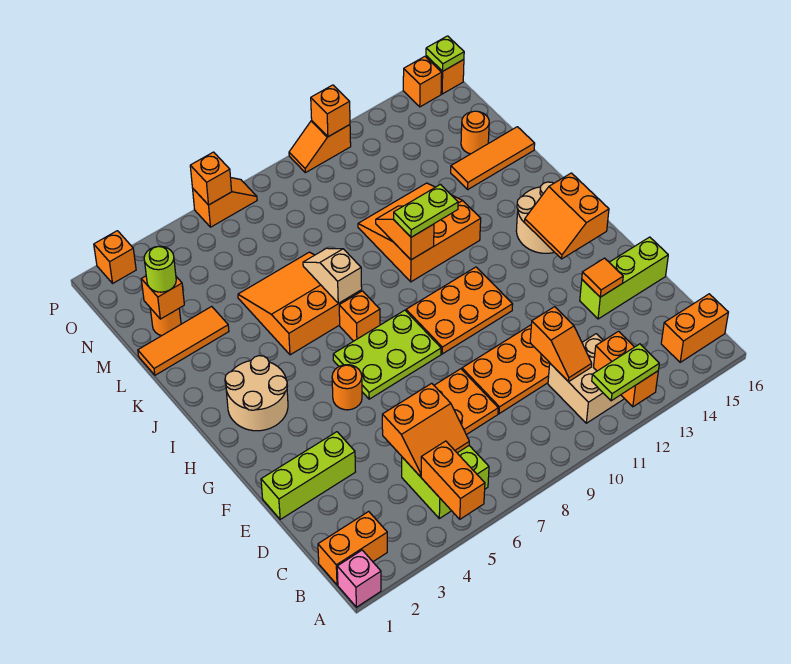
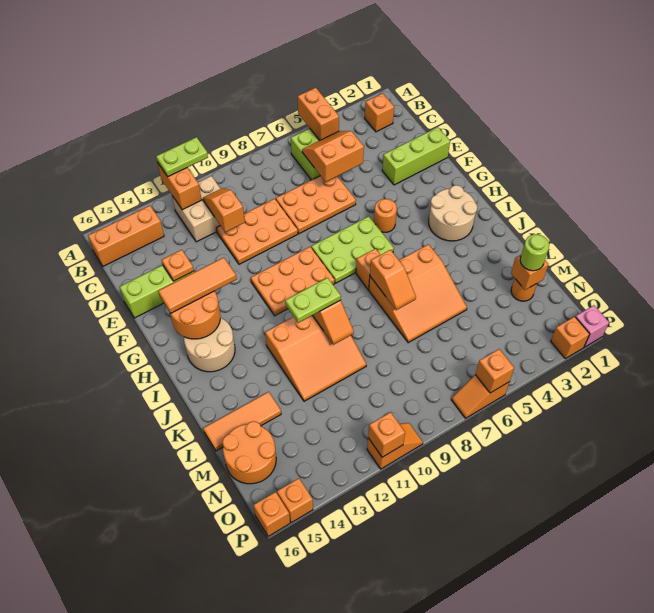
pink 1x1 brick [337,550,381,607] -> pink 1x1 brick moved to [575,305,609,347]
orange 1x2 brick [318,511,387,585] -> orange 1x1 brick [365,93,394,132]
orange 1x2 brick [661,294,728,362] -> orange 1x3 brick [88,206,164,266]
orange 1x1 tile [582,258,623,297] -> orange 1x1 plate [162,250,194,281]
orange 2x2 slope [525,173,609,259] -> orange 2x2 round brick [170,291,221,339]
tan 1x2 slope [303,248,362,303] -> orange 1x2 slope [370,250,416,310]
orange 1x3 tile [138,306,229,375] -> orange 1x3 tile moved to [158,258,236,313]
orange 1x1 round brick [461,111,489,154] -> orange 2x2 round brick [222,421,276,484]
lime 1x1 plate [426,36,464,71] -> none

